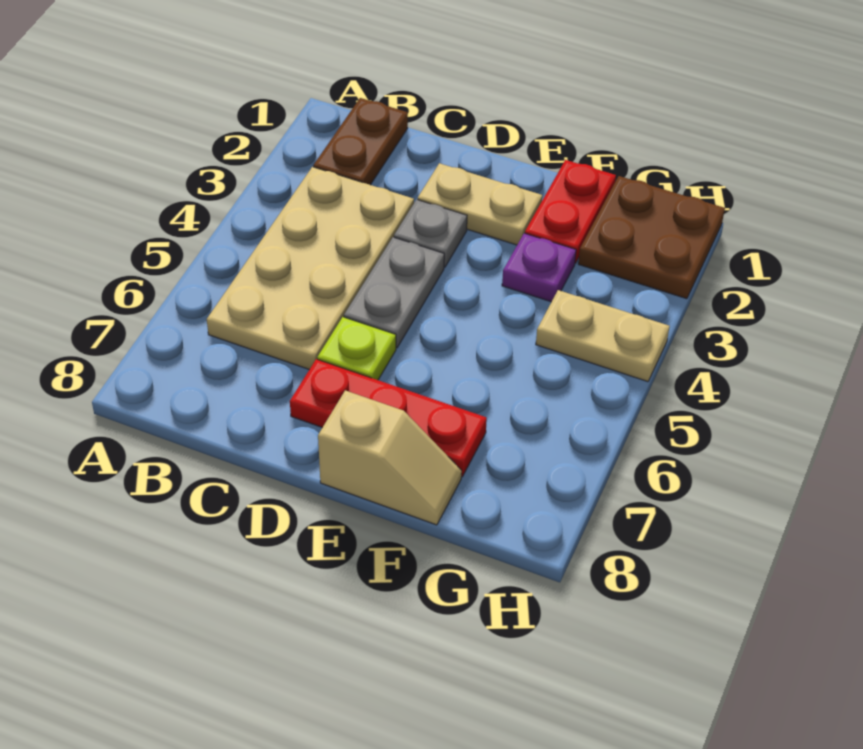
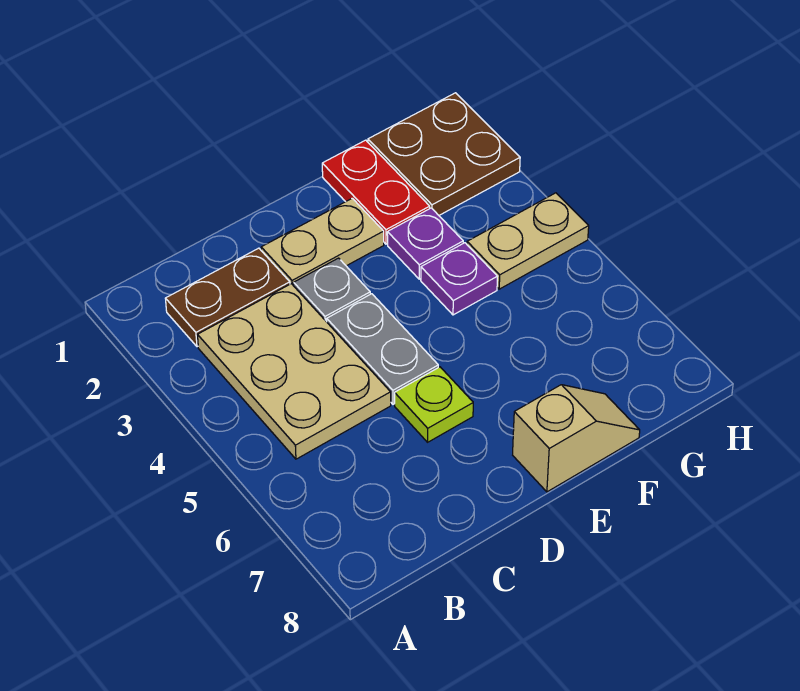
brown 1x2 plate [313,98,408,185] -> brown 1x2 plate turned to [165,248,290,347]
tan 2x4 plate [207,167,414,369] -> tan 2x3 plate [198,284,391,459]
red 1x3 plate [290,359,487,477] -> none
none -> purple 1x1 plate [421,243,497,315]

